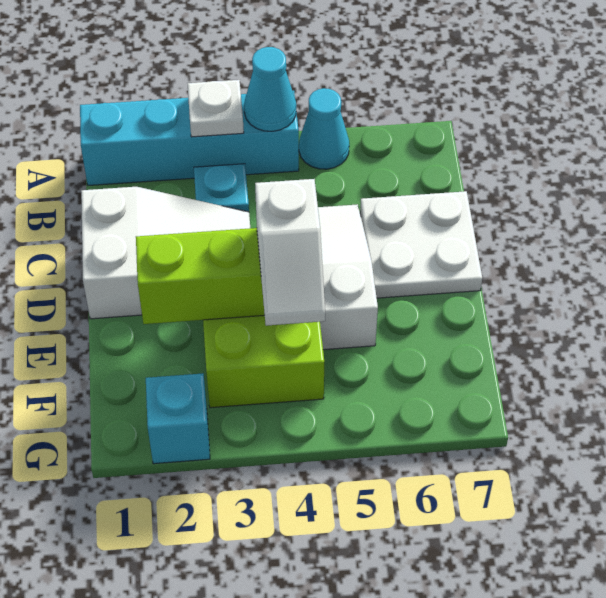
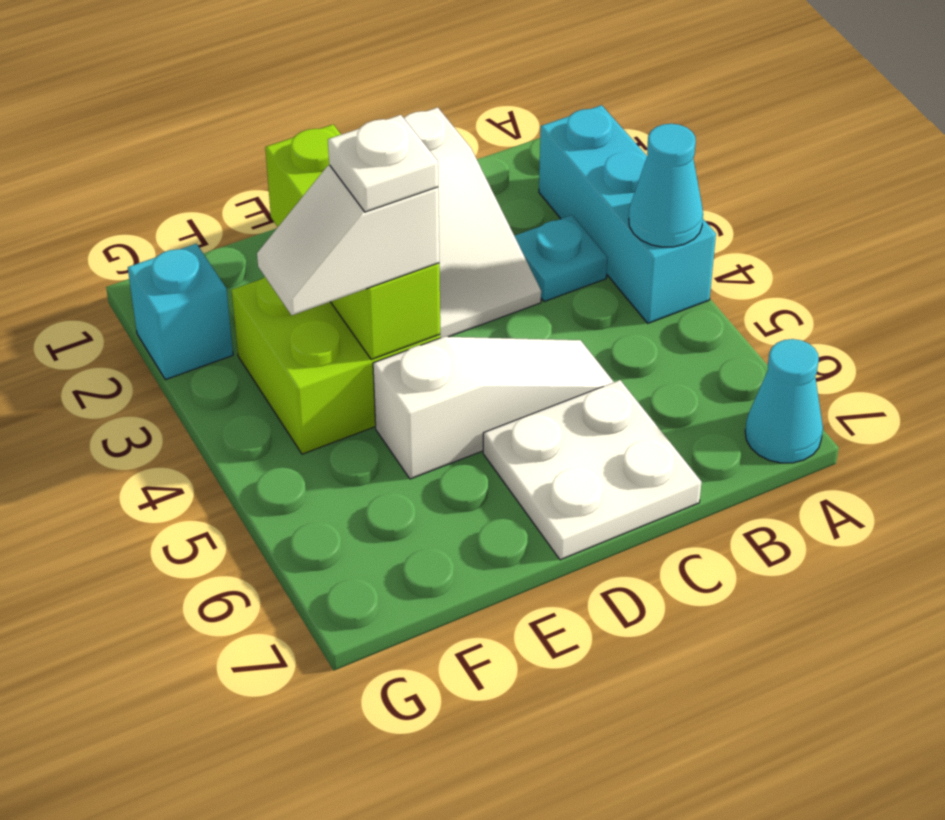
cyan 1x4 brick [80,91,299,185] -> cyan 1x3 brick [539,105,716,323]
white 1x1 plate [187,80,244,137] -> white 1x1 plate moved to [328,115,438,212]
cyan 1x1 cone [299,88,349,169] -> cyan 1x1 cone moved to [745,339,823,463]

